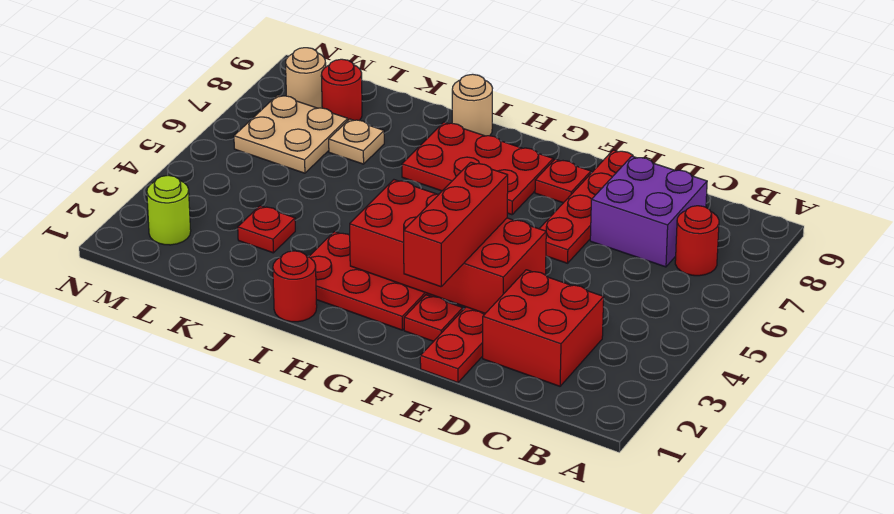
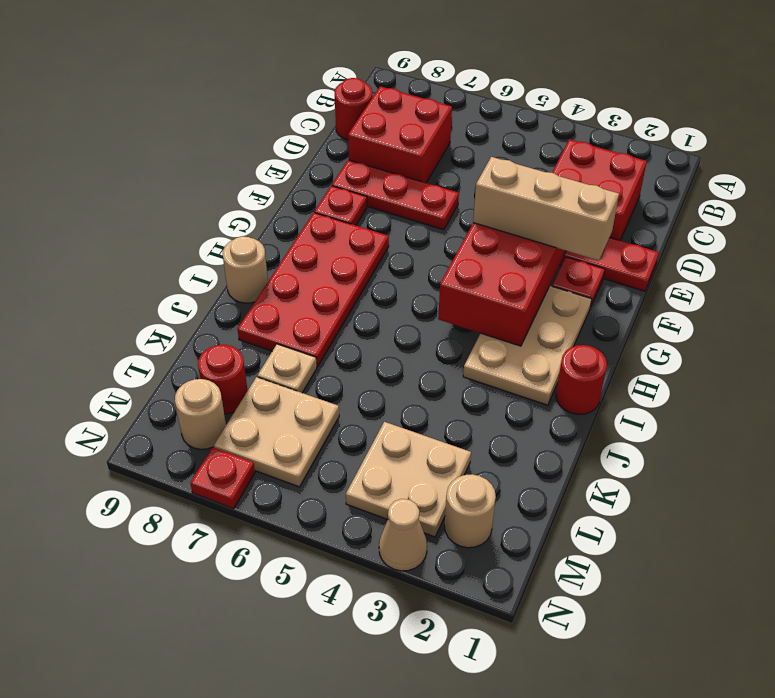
red 1x1 round brick [675,206,719,276] -> red 1x1 round brick moved to [334,78,372,140]
purple 2x2 brick [590,156,707,267] -> red 2x2 brick [348,86,452,183]
red 1x4 plate [539,150,633,263] -> red 1x3 plate [332,160,459,230]
red 1x3 brick [404,162,508,287] -> tan 1x3 brick [473,157,619,261]
red 2x3 plate [309,232,435,330] -> tan 2x3 plate [463,286,592,405]
red 2x3 plate [402,122,553,215] -> red 2x4 plate [237,213,389,367]
red 1x1 plate [238,206,295,253] -> red 1x1 plate moved to [190,447,255,509]
none -> tan 2x2 plate [346,422,471,537]
lime 1x1 round brick [147,175,191,245] -> tan 1x1 round brick [445,474,496,548]
none -> tan 1x1 cone [379,499,427,571]

